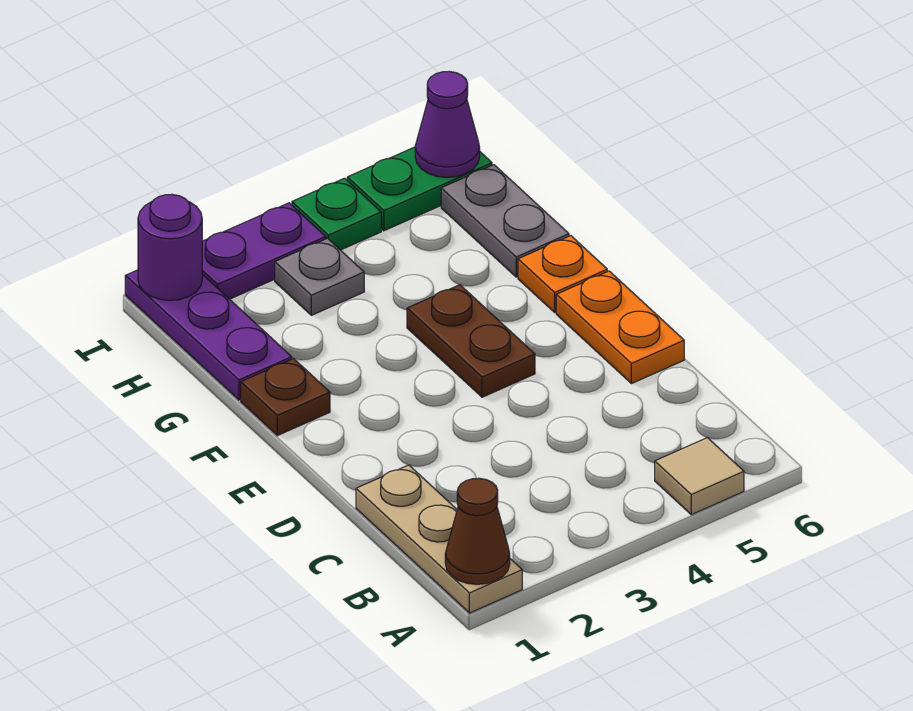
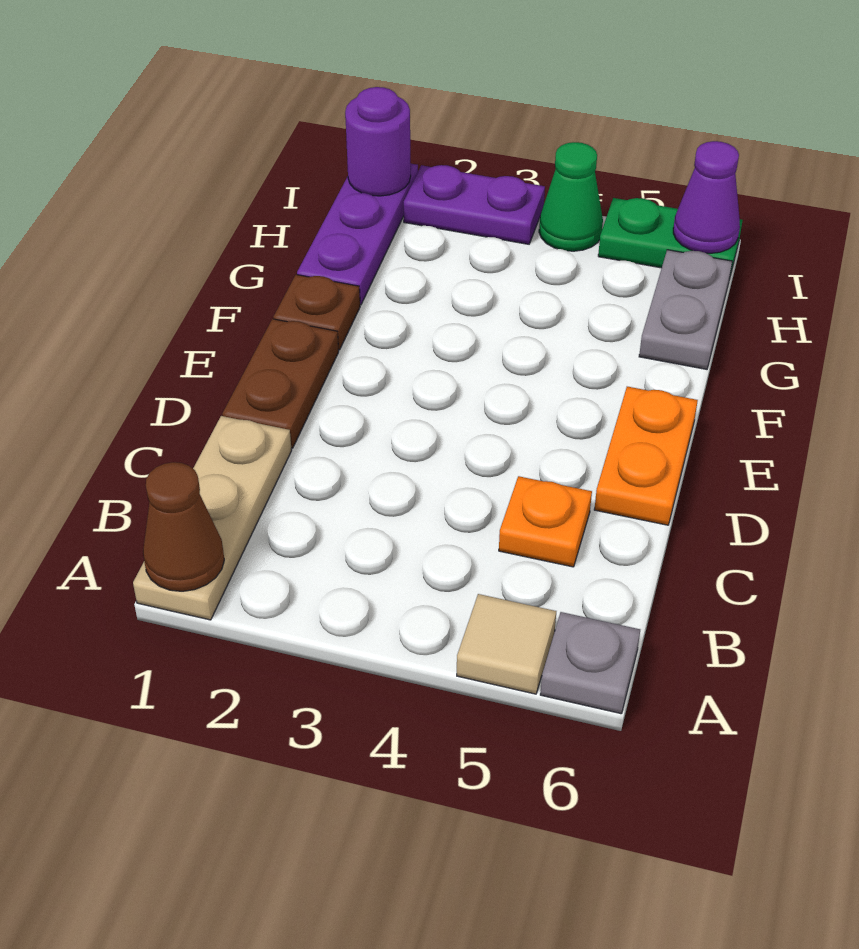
brown 1x2 plate [407,285,535,397] -> brown 1x2 plate moved to [222,319,339,448]
orange 1x1 plate [518,236,607,312] -> orange 1x1 plate moved to [499,476,592,567]
grey 1x1 plate [275,238,364,315] -> grey 1x1 plate moved to [540,612,640,714]
green 1x1 plate [292,178,381,250] -> green 1x1 cone [539,142,603,251]

